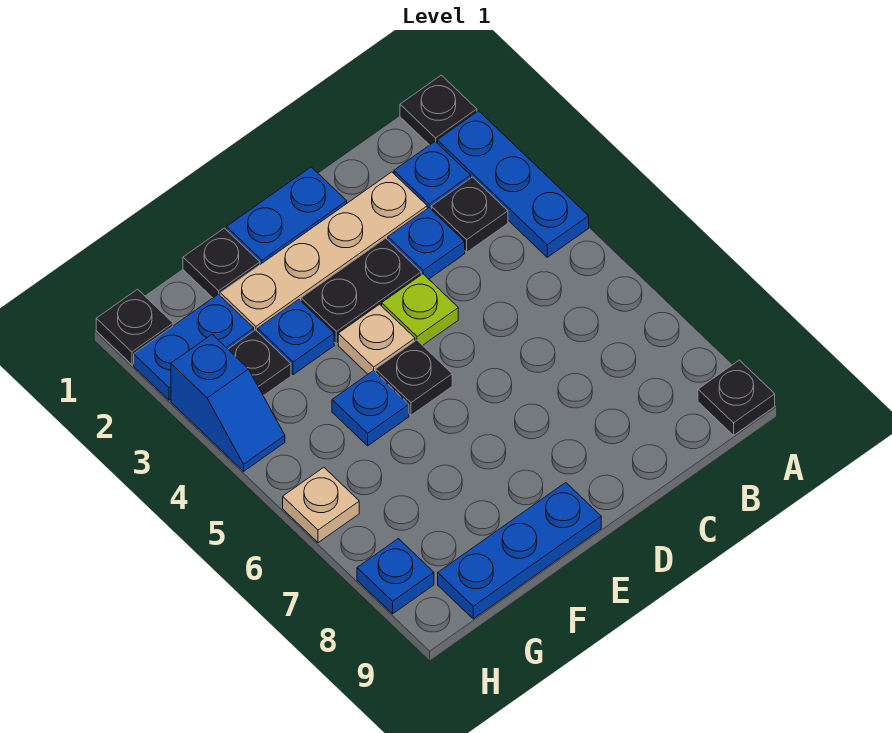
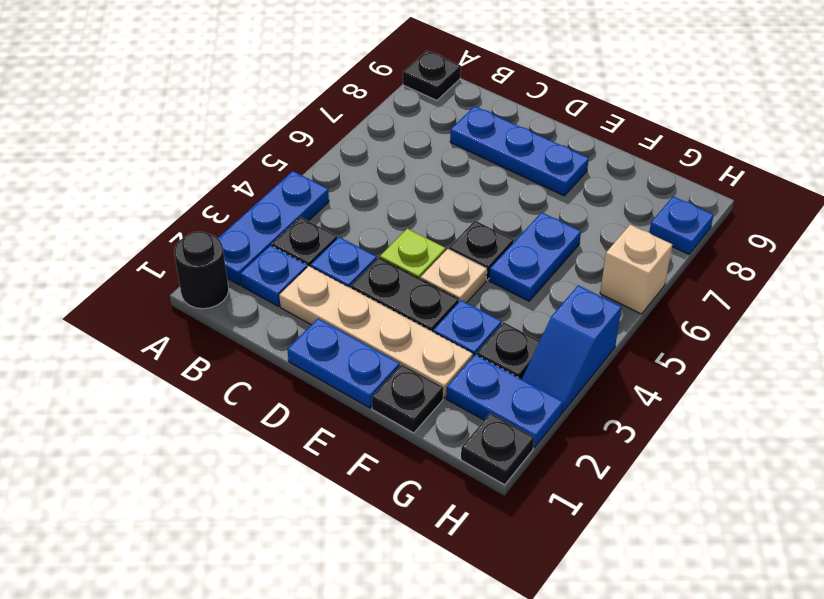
black 1x1 plate [400,75,477,145] -> black 1x1 round brick [174,232,229,309]
blue 1x3 plate [438,483,601,619] -> blue 1x3 plate moved to [450,106,589,196]
blue 1x1 plate [332,370,409,446] -> blue 1x2 plate [489,212,581,301]
blue 1x2 slope [171,335,285,471] -> blue 1x2 slope turned to [522,285,622,412]
tan 1x1 plate [283,467,359,543] -> tan 1x1 brick [600,225,672,314]

